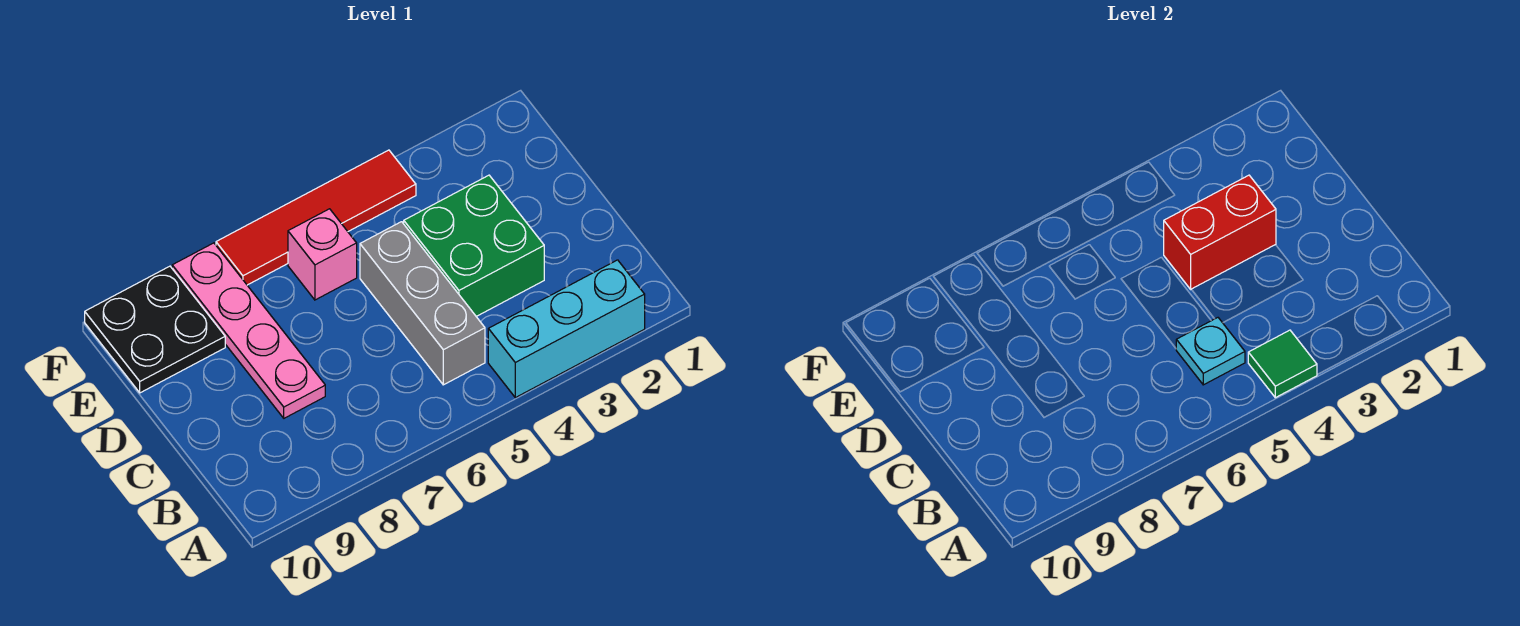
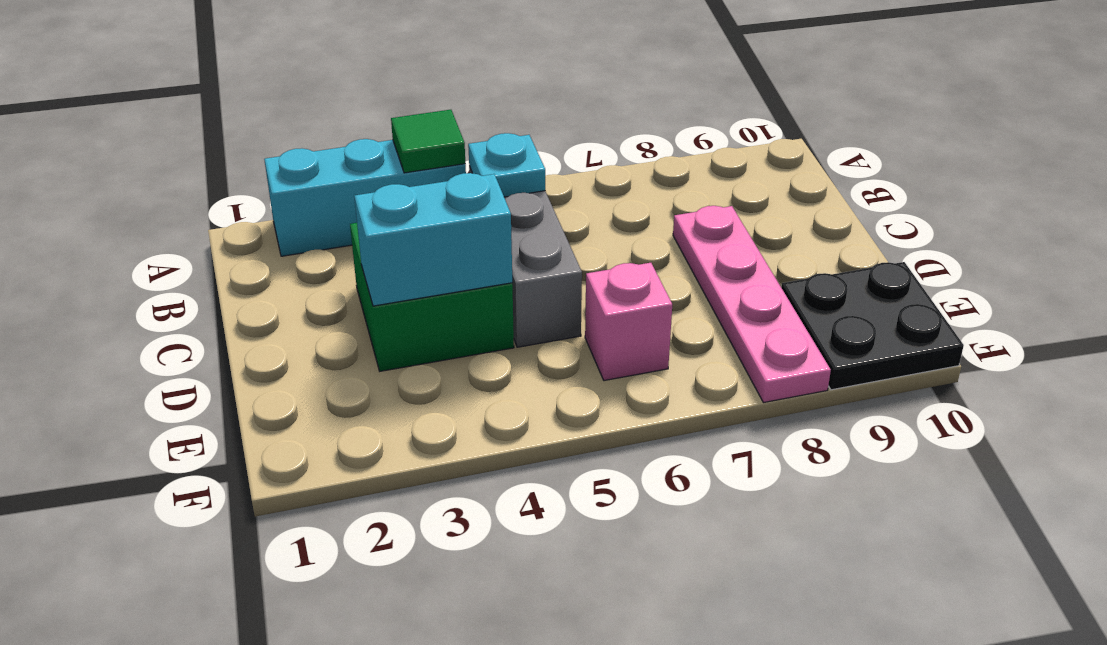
red 1x2 brick [1164,175,1276,289] -> cyan 1x2 brick [354,173,512,306]
red 1x4 tile [216,150,416,285] -> none

